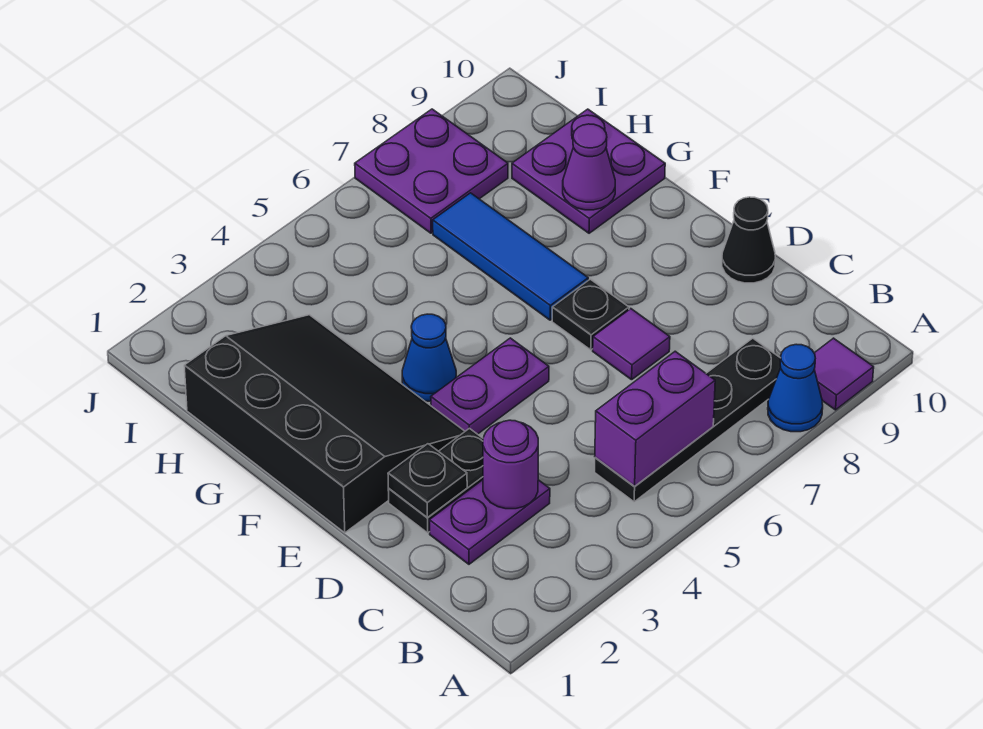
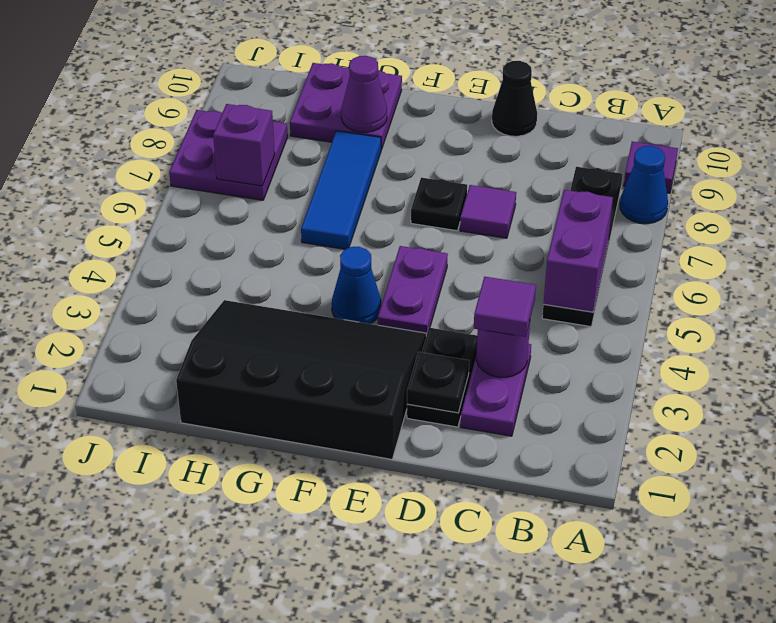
none -> purple 1x1 tile [474,277,536,337]
blue 1x3 tile [433,193,588,320] -> blue 1x3 tile turned to [301,131,381,249]
none -> purple 1x1 brick [213,104,275,186]

